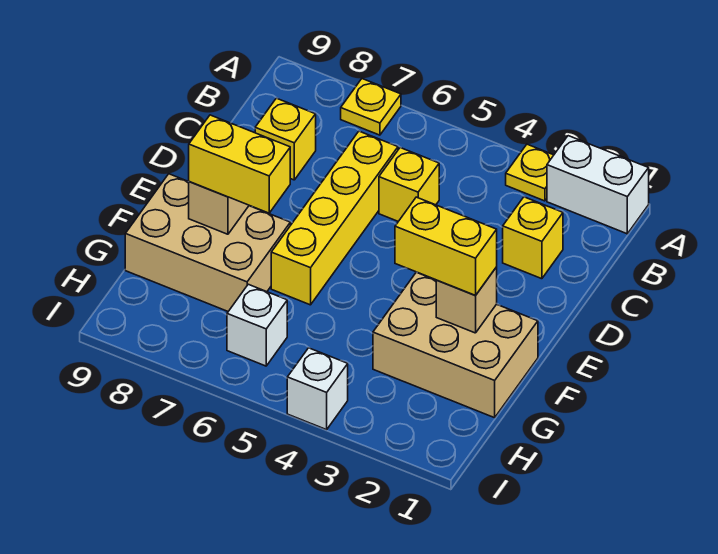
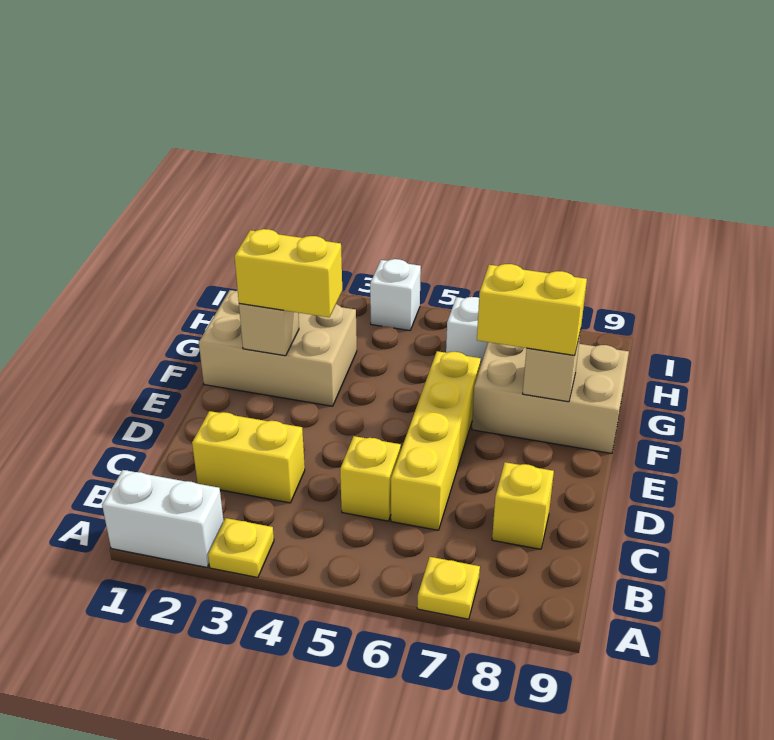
yellow 1x1 brick [503,197,563,279] -> yellow 1x2 brick [192,411,305,503]

